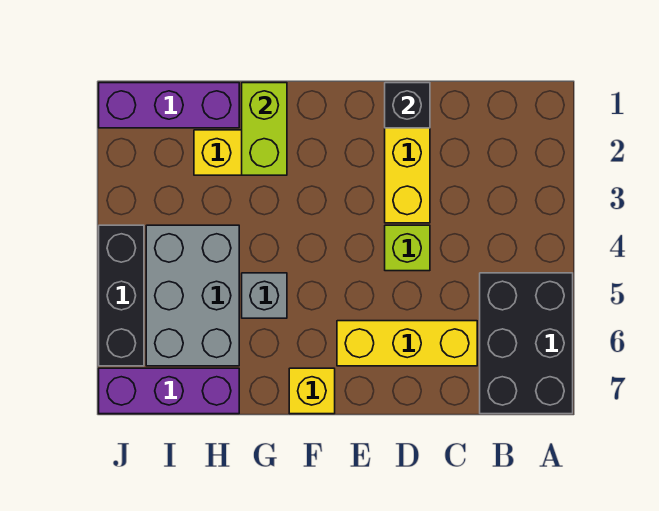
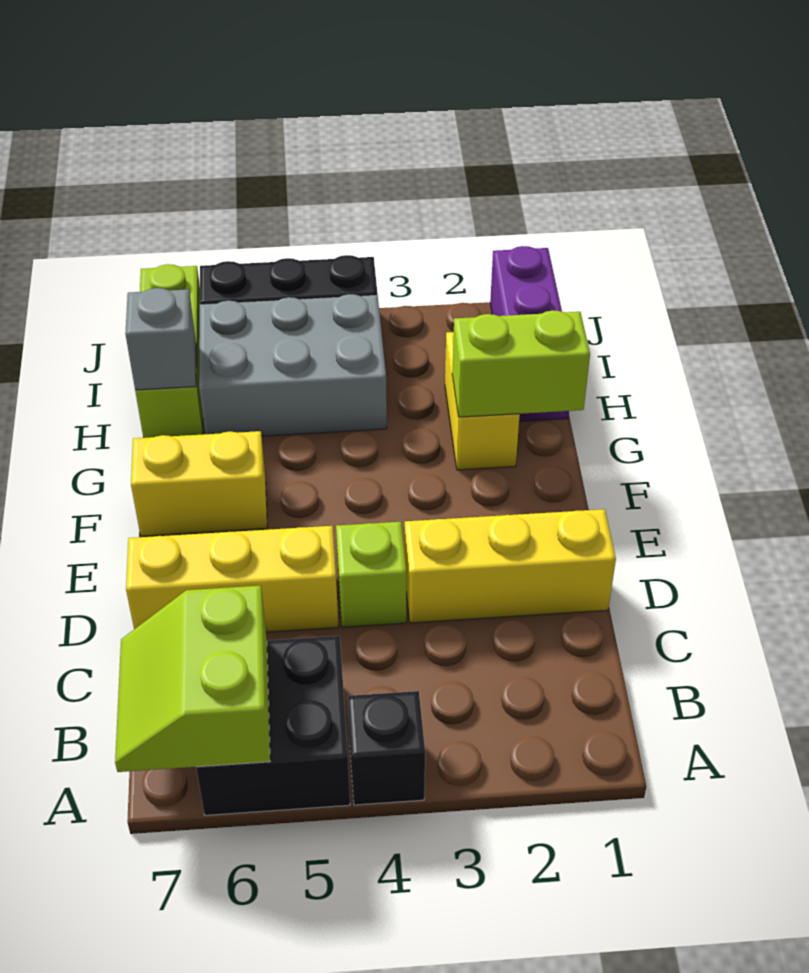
black 2x3 brick [480,273,573,414] -> black 2x2 brick [196,636,350,815]
none -> lime 2x2 slope [115,586,270,772]
yellow 1x3 brick [337,321,477,366] -> yellow 1x3 brick turned to [126,526,339,632]
black 1x1 brick [385,83,430,128] -> black 1x1 brick moved to [348,691,425,805]
yellow 1x1 brick [289,368,335,414] -> yellow 1x2 brick [131,431,267,536]
grey 1x1 brick [242,273,287,318] -> grey 1x1 brick moved to [125,288,196,390]
purple 1x3 brick [99,368,239,414] -> lime 1x3 brick [135,264,203,438]

